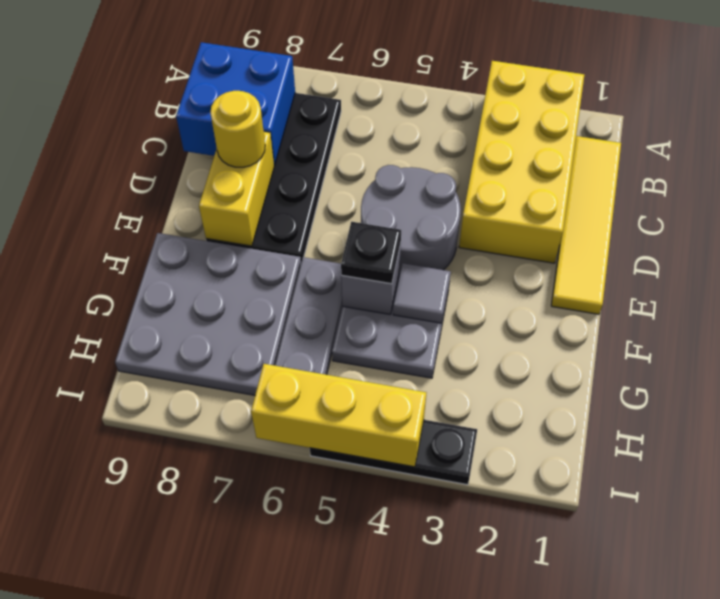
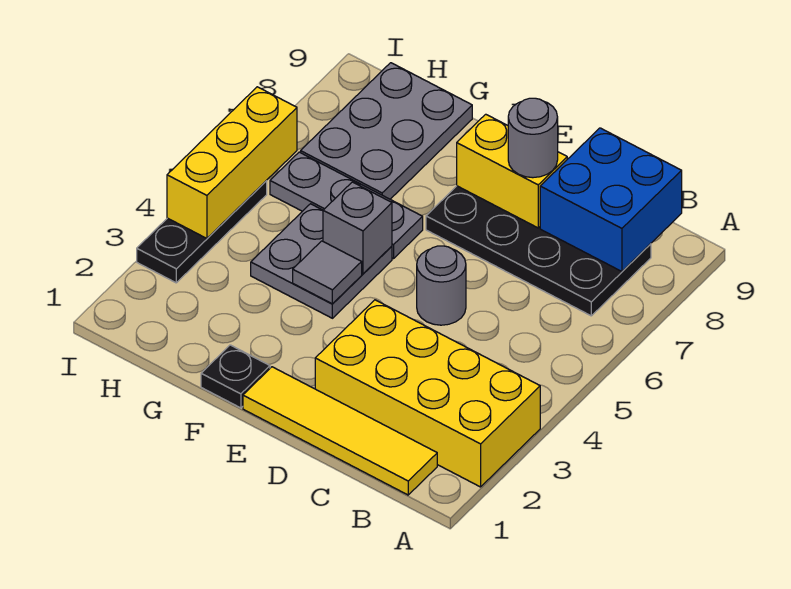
grey 2x2 round brick [361,165,461,273] -> grey 1x1 round brick [417,246,466,325]
yellow 1x1 round brick [210,91,265,167] -> grey 1x1 round brick [508,98,558,178]
black 1x1 plate [341,222,401,284] -> black 1x1 plate moved to [201,345,270,408]
grey 3x3 plate [115,233,301,395] -> grey 2x3 plate [301,63,472,199]

